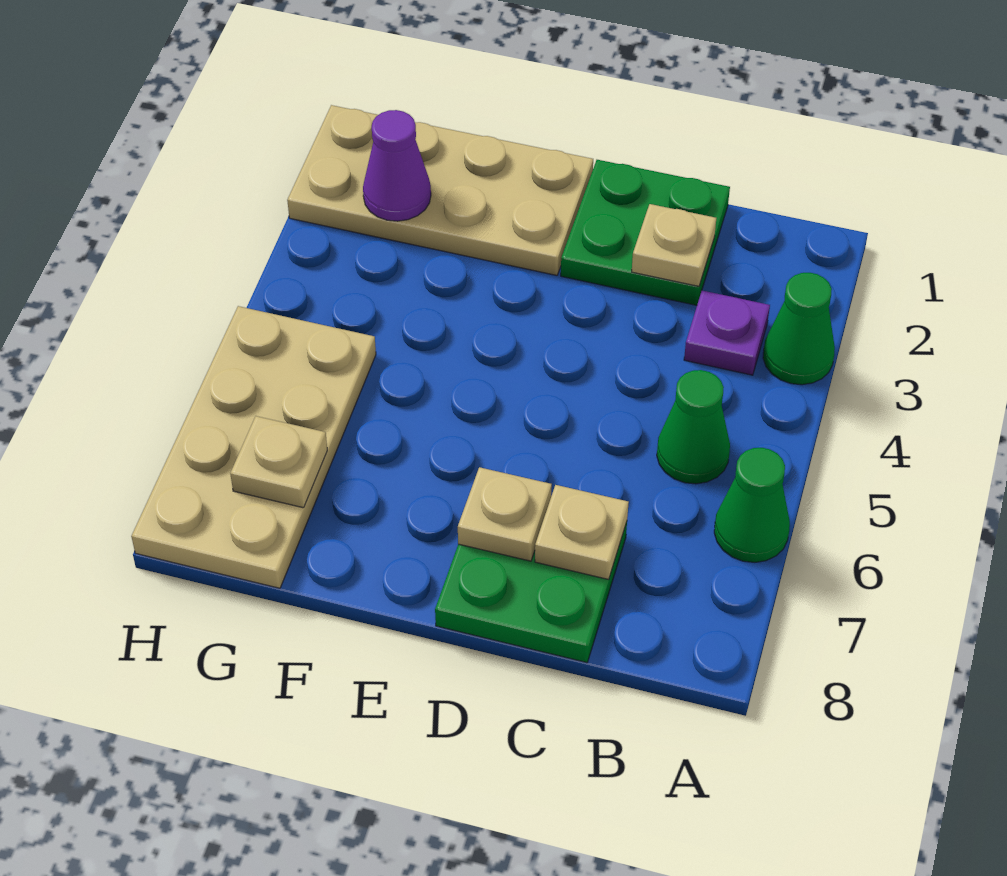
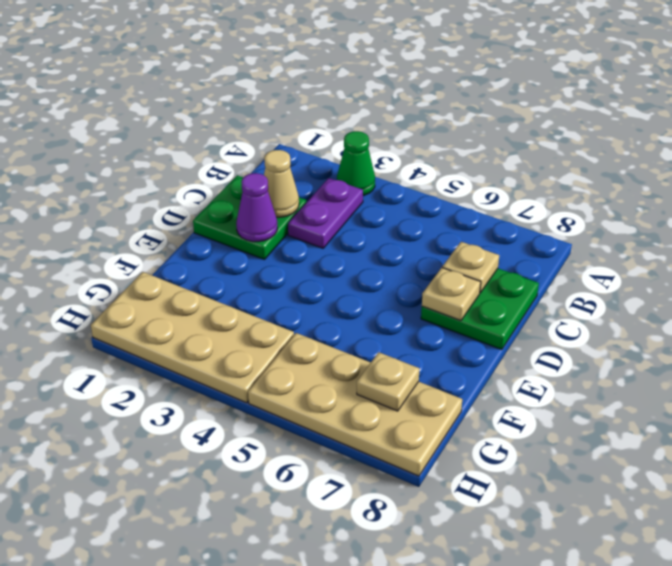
green 1x1 cone [714,448,790,562] -> none
purple 1x1 plate [684,291,770,375] -> purple 1x2 plate [288,178,363,248]
green 1x1 cone [657,370,730,484] -> none
tan 1x1 plate [632,204,716,286] -> tan 1x1 cone [264,150,299,217]
tan 2x4 plate [287,105,593,275] -> tan 2x4 plate turned to [91,272,294,403]
purple 1x1 cone [363,110,431,221] -> purple 1x1 cone moved to [236,173,277,242]

